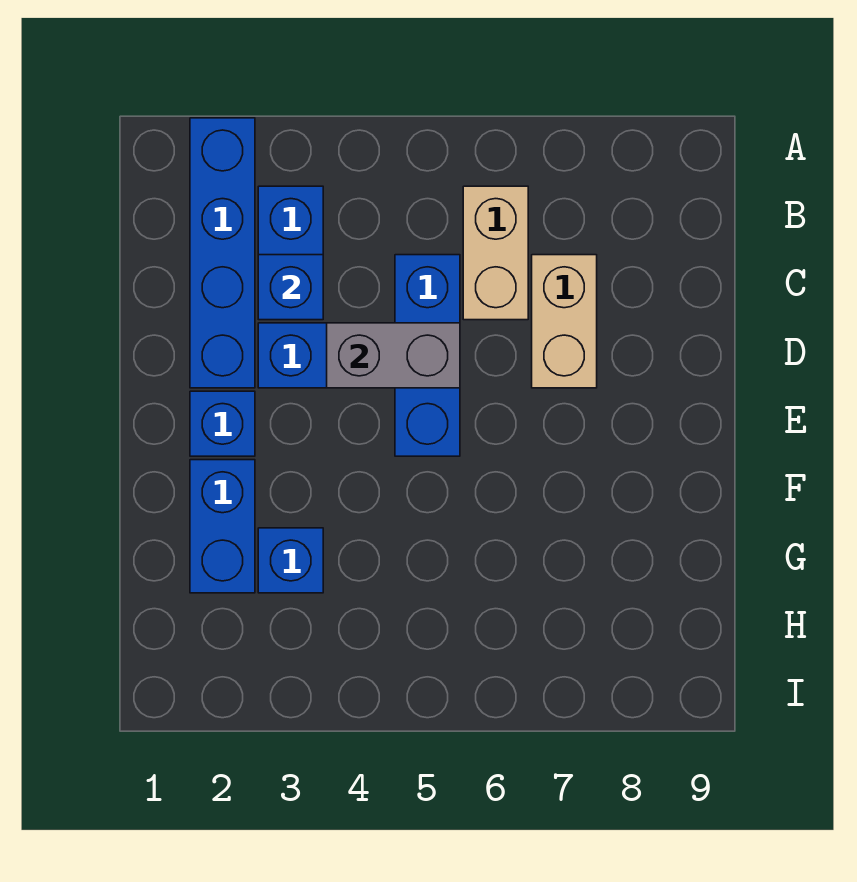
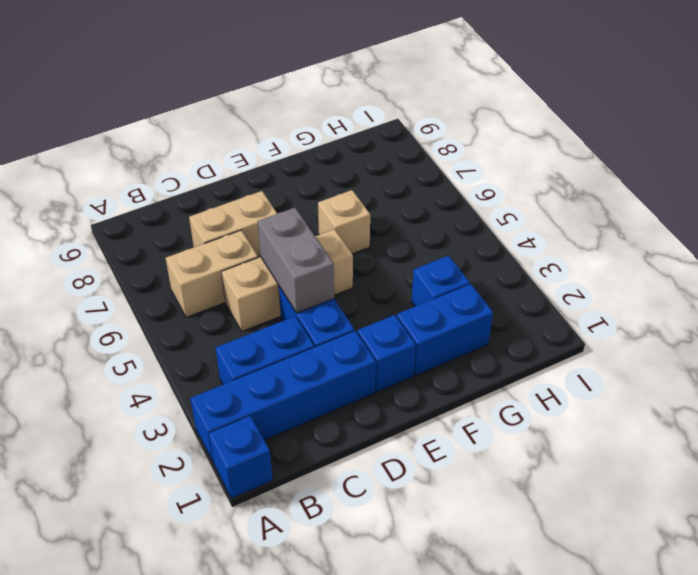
blue 1x1 brick [258,255,323,320] -> blue 1x1 brick moved to [209,416,273,498]
blue 1x3 brick [395,255,460,456] -> tan 1x3 brick [222,229,353,331]
none -> tan 1x1 brick [318,190,370,254]

